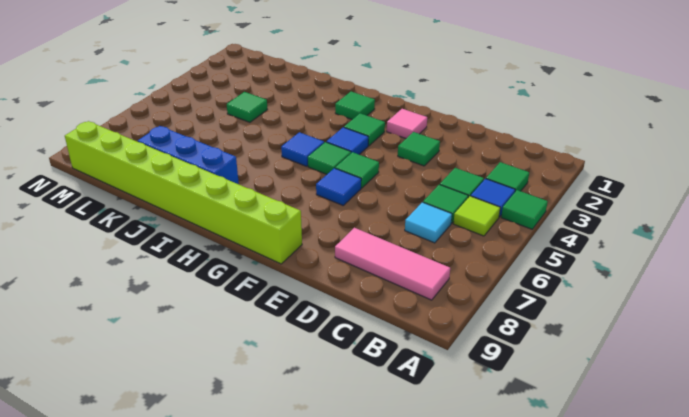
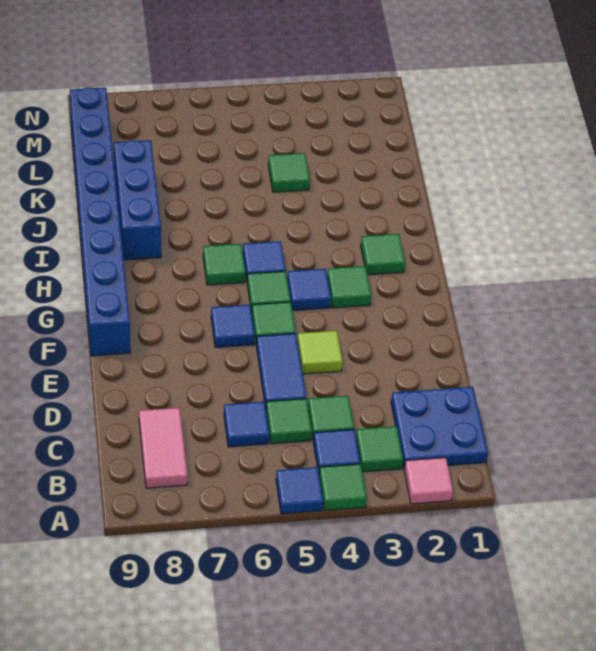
none -> blue 1x1 tile [276,467,323,514]
none -> blue 2x2 plate [391,387,488,468]
lime 1x1 tile [453,196,500,236] -> lime 1x1 tile moved to [297,331,342,374]
pink 1x3 tile [335,228,450,300] -> pink 1x2 tile [139,408,187,488]
cyan 1x1 tile [405,202,452,243] -> blue 1x1 tile [224,402,269,447]
none -> blue 1x2 tile [256,333,306,408]
green 1x1 tile [398,132,440,166] -> green 1x1 tile moved to [203,244,246,285]
pink 1x1 tile [387,109,427,138] -> pink 1x1 tile moved to [404,458,453,504]
lime 1x8 brick [65,121,302,264] -> blue 1x8 brick [70,87,130,356]

